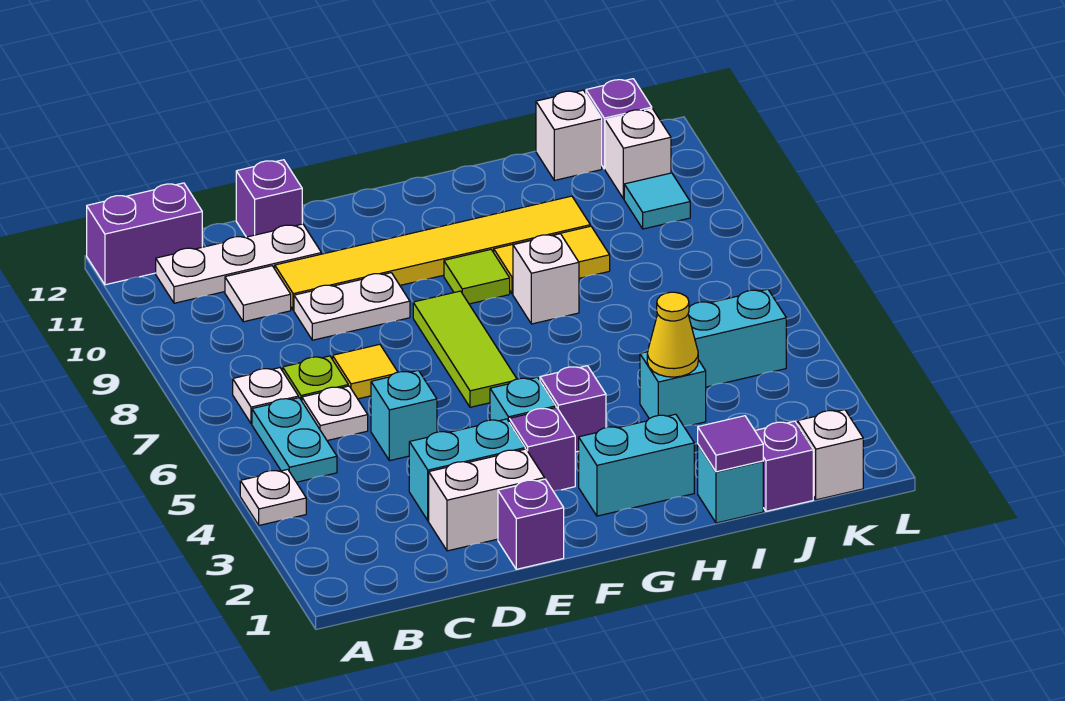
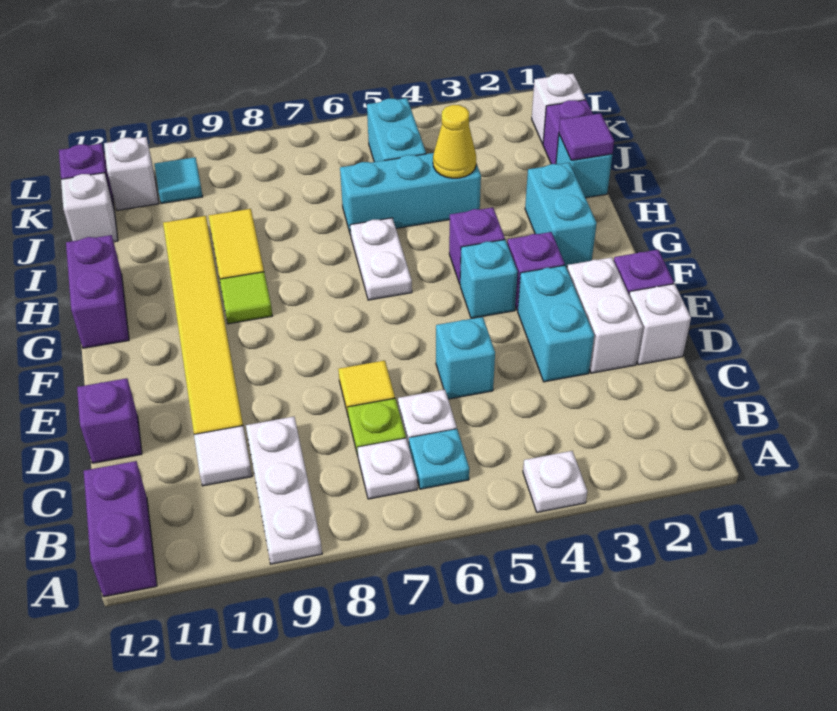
cyan 1x2 plate [252,398,337,482] -> cyan 1x1 plate [409,429,469,489]
white 1x3 plate [156,224,321,303] -> white 1x3 plate moved to [246,417,322,564]
white 1x2 plate [294,273,410,340] -> white 1x2 plate moved to [350,218,412,300]
lime 1x3 tile [413,291,517,407] -> none
none -> purple 1x2 brick [66,235,129,348]
white 1x1 brick [513,234,579,324] -> white 1x1 brick moved to [629,284,691,365]
cyan 1x1 brick [640,352,706,426] -> cyan 1x3 brick [340,153,481,235]

